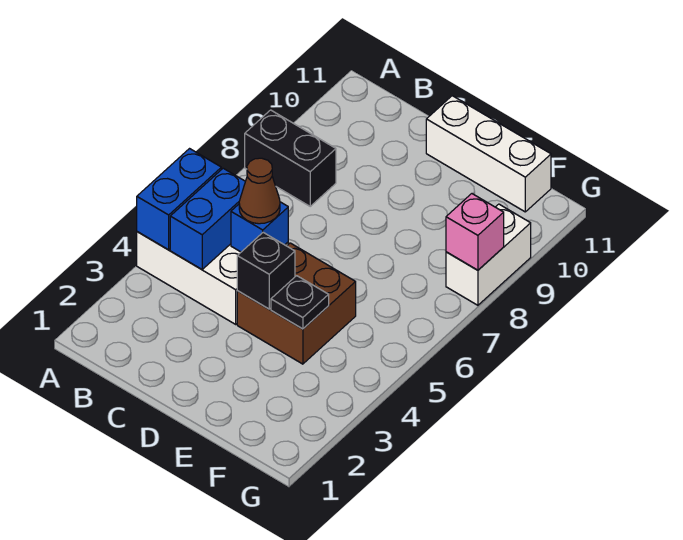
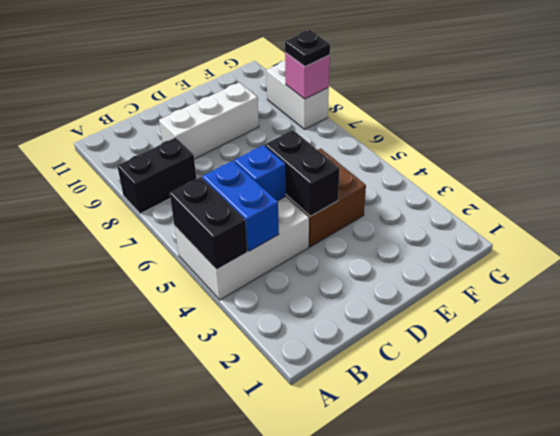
blue 1x2 brick [137,149,221,250] -> black 1x2 brick [169,177,247,270]
brown 1x1 cone [239,158,280,224] -> none
black 1x1 brick [237,232,295,309] -> black 1x2 brick [265,130,340,216]
white 1x3 brick [426,96,551,212] -> white 1x3 brick moved to [159,82,259,159]
black 1x1 plate [271,276,329,329] -> black 1x1 plate moved to [285,30,330,67]

